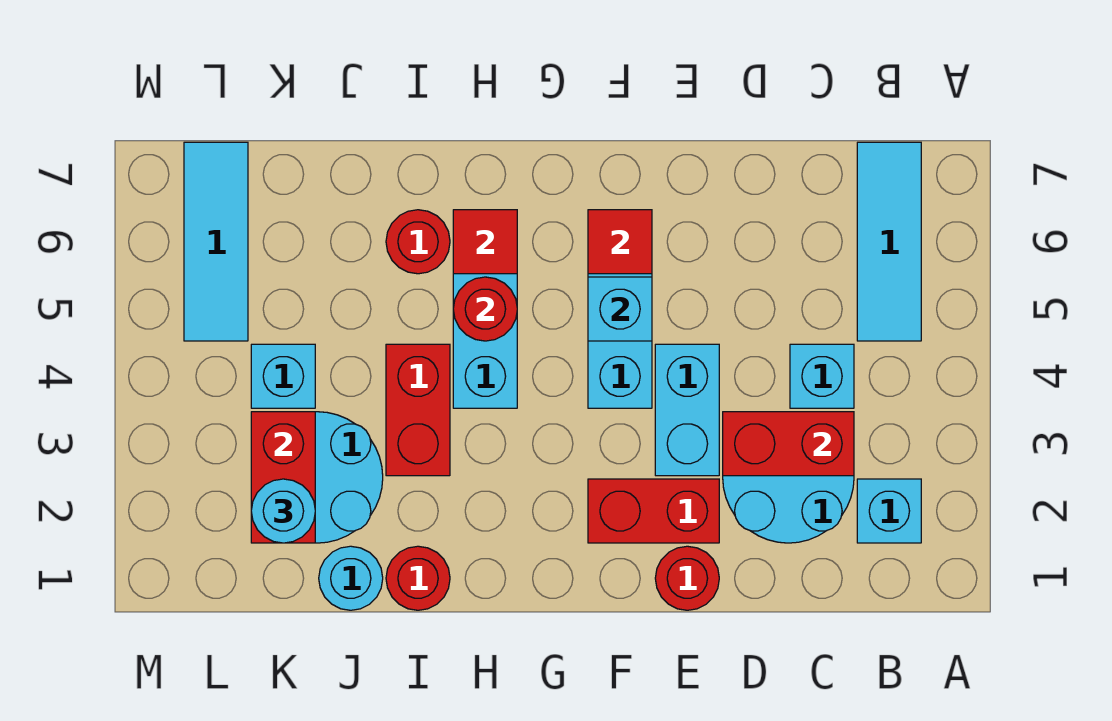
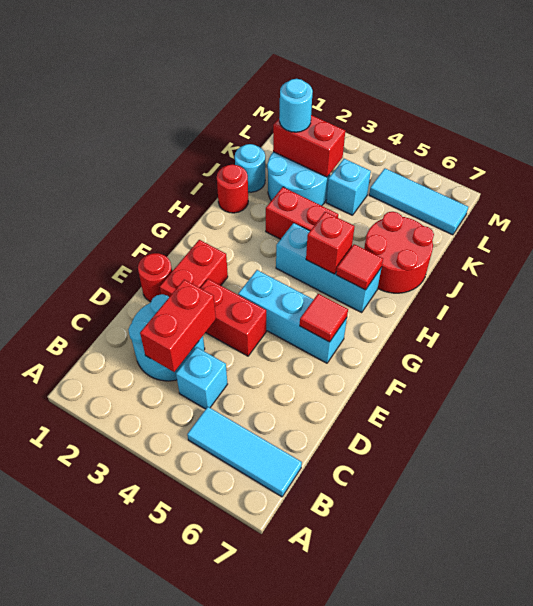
cyan 1x1 brick [857,479,921,543] -> none
cyan 1x2 brick [655,344,719,476] -> red 1x2 brick [201,279,266,356]
cyan 1x1 brick [588,277,652,341] -> none
red 1x1 round brick [453,277,517,341] -> red 1x1 brick [306,212,355,274]
red 1x1 round brick [386,210,450,274] -> red 2x2 round brick [364,212,434,293]

